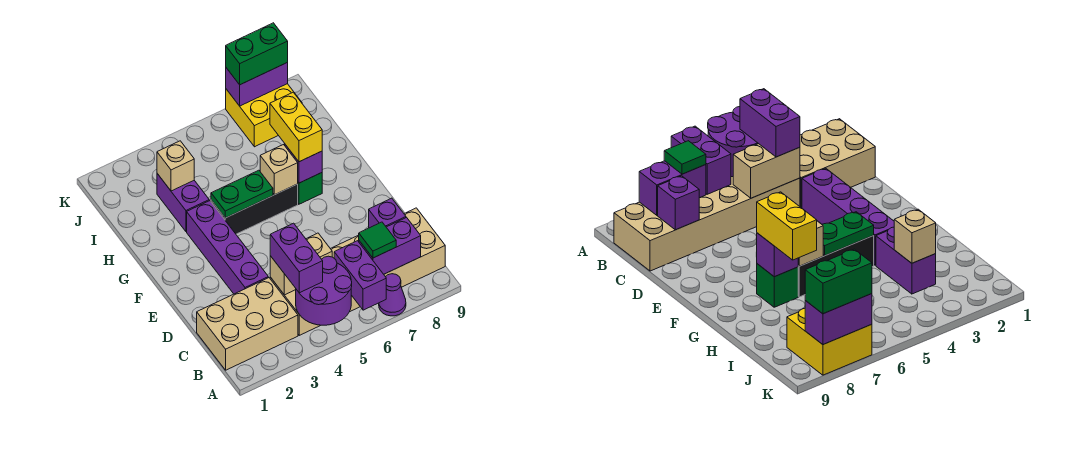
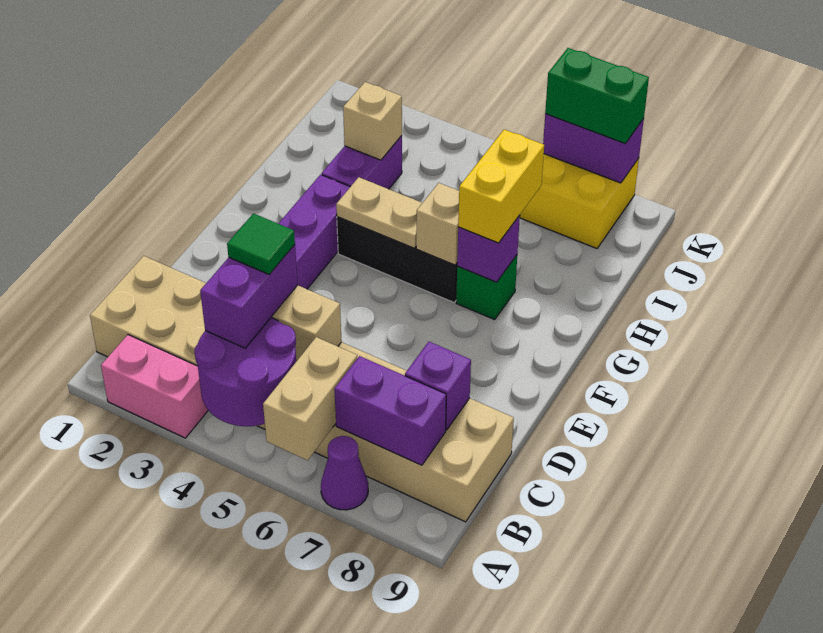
none -> pink 1x2 brick [101,335,208,438]
purple 1x2 brick [334,241,386,310] -> tan 1x2 brick [263,337,357,460]
green 1x1 tile [359,222,396,258] -> green 1x1 tile moved to [227,214,295,274]
green 1x2 plate [211,170,273,218] -> tan 1x2 plate [336,177,422,248]

